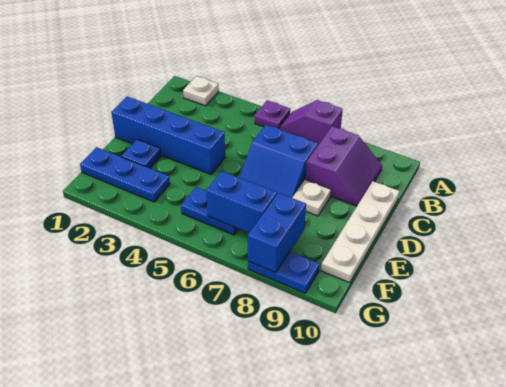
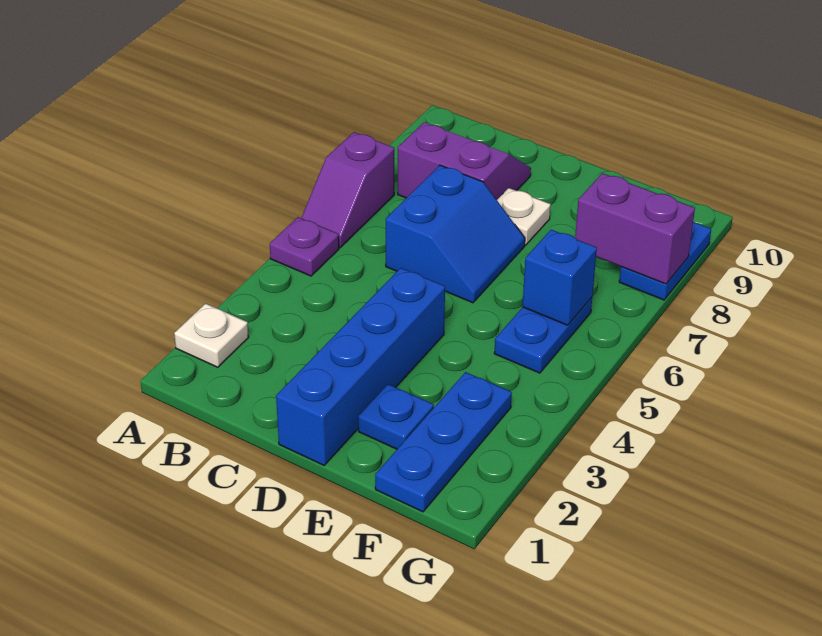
white 1x4 plate [321,181,400,283] -> none
blue 1x2 brick [206,171,277,233] -> blue 1x1 brick [523,230,597,325]
blue 1x2 brick [248,193,306,273] -> purple 1x2 brick [575,173,695,284]

